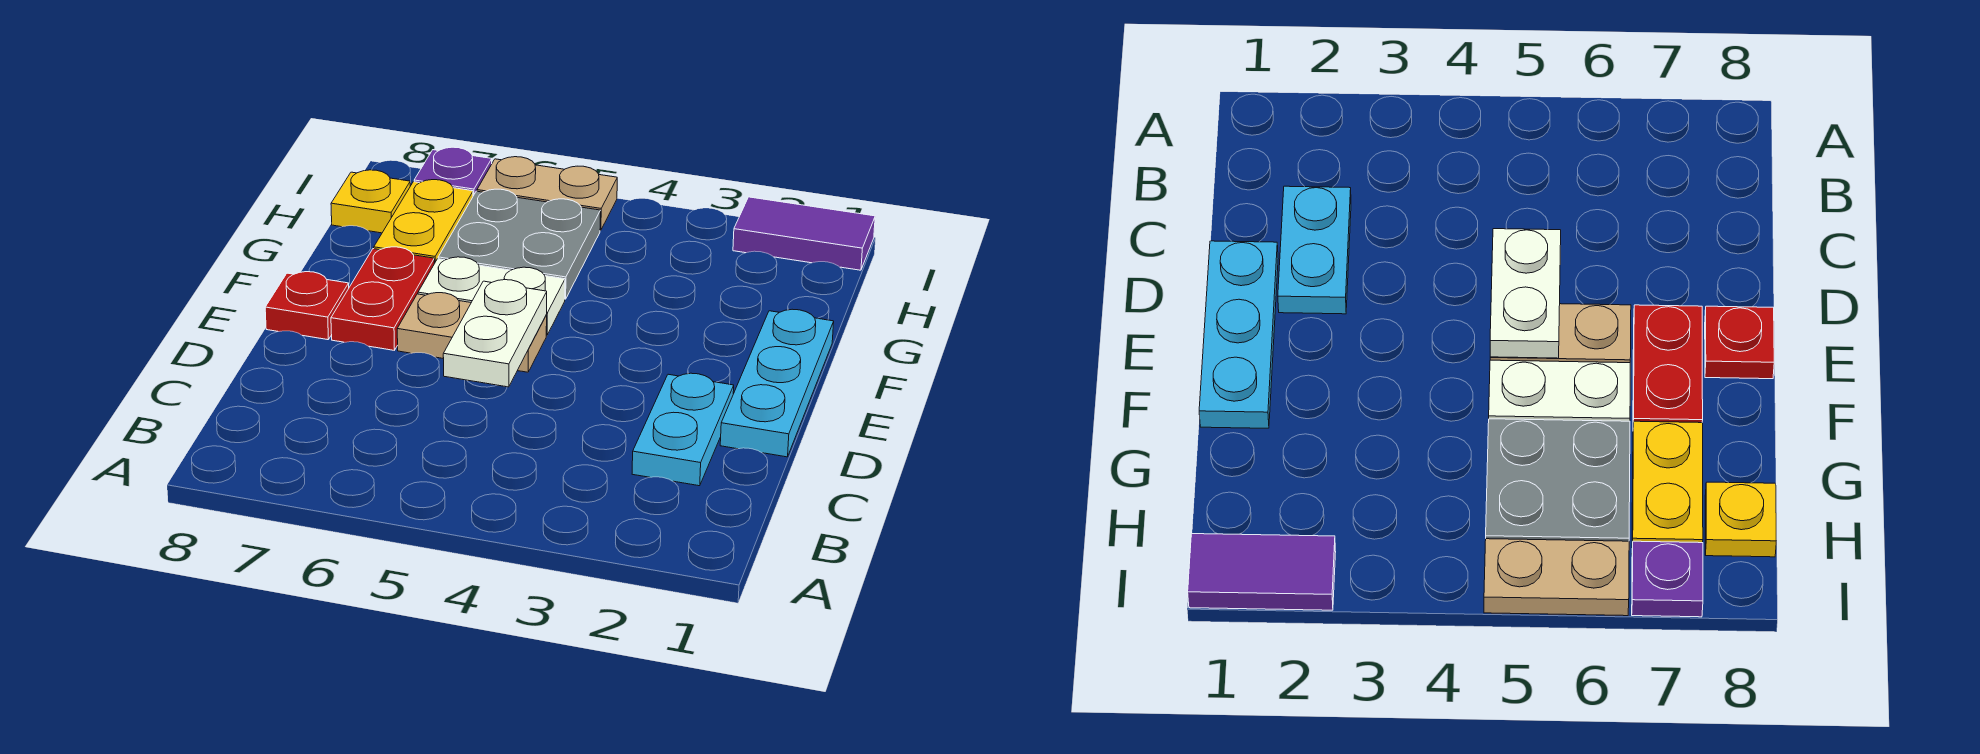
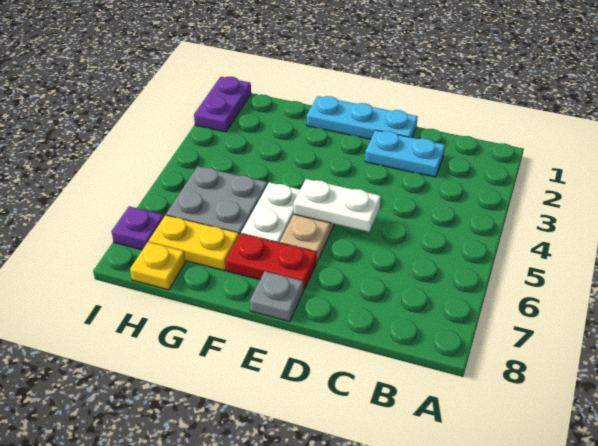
red 1x1 plate [265,272,349,340] -> grey 1x1 plate [250,271,303,322]
purple 1x2 tile [733,197,875,270] -> purple 1x2 plate [194,77,251,132]
tan 1x2 plate [477,157,617,230] -> none

